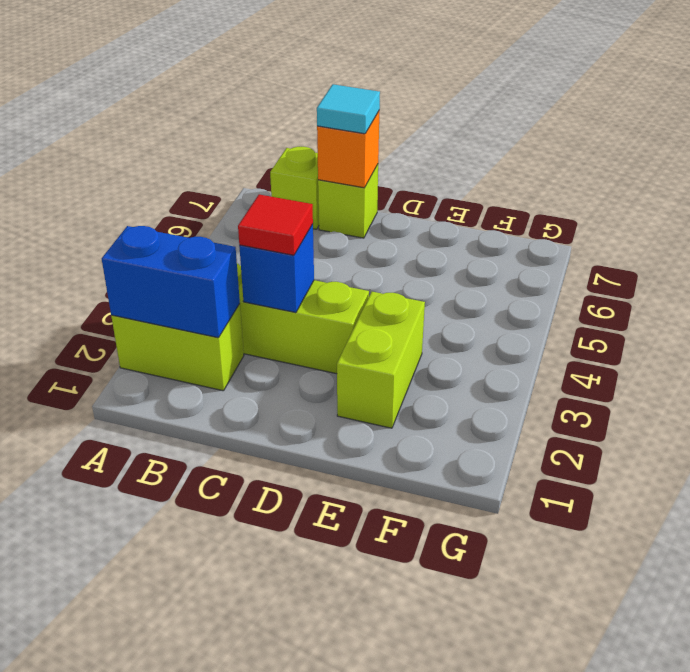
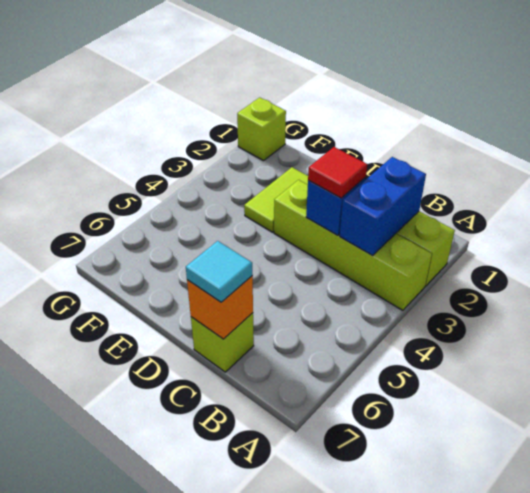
blue 1x2 brick [102,226,240,338] -> blue 1x2 brick turned to [340,157,426,256]
lime 1x1 brick [270,147,319,229] -> lime 1x1 brick moved to [237,98,286,161]
lime 1x2 brick [337,292,425,428] -> lime 1x2 tile [244,167,308,232]

